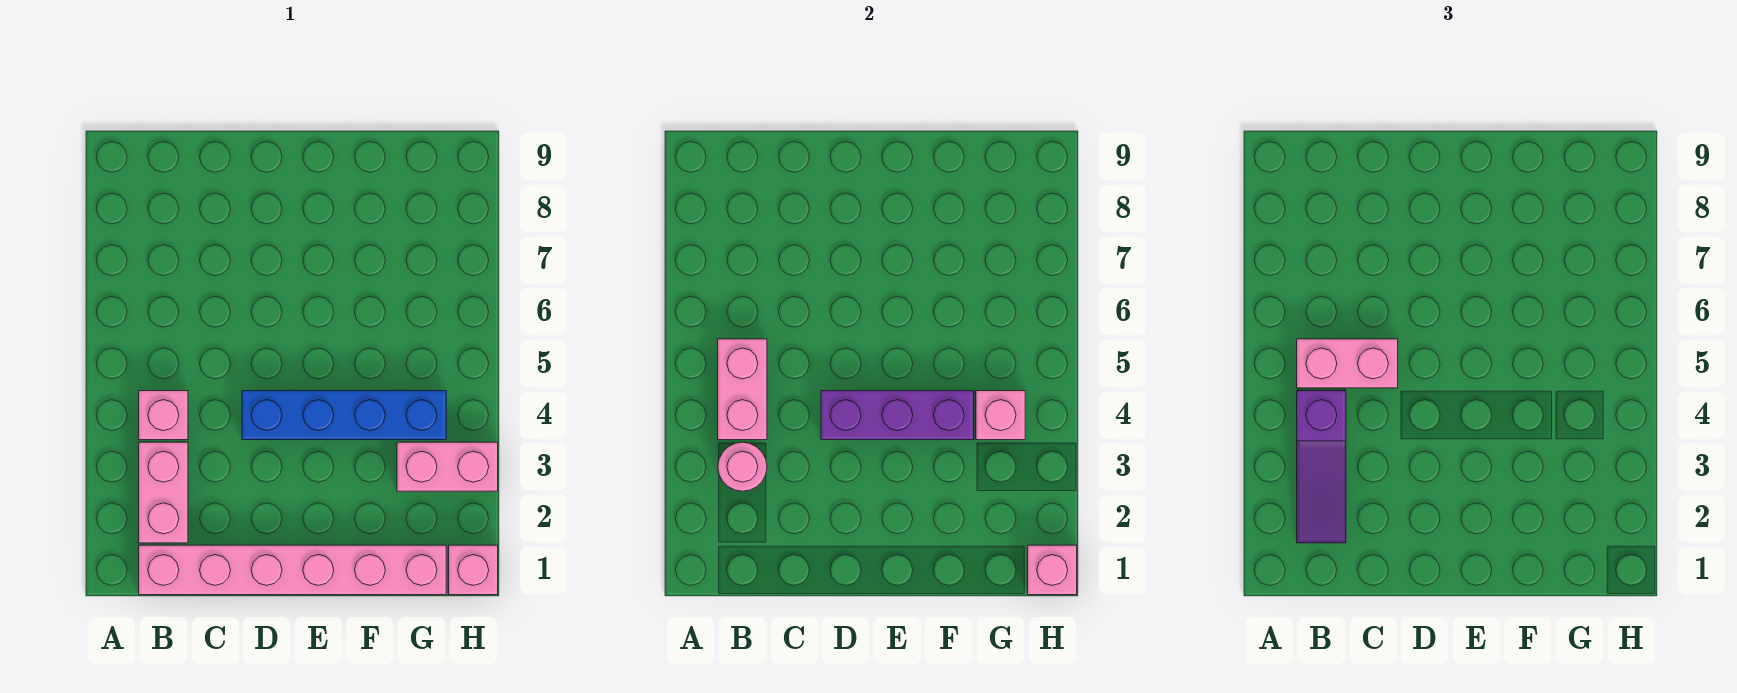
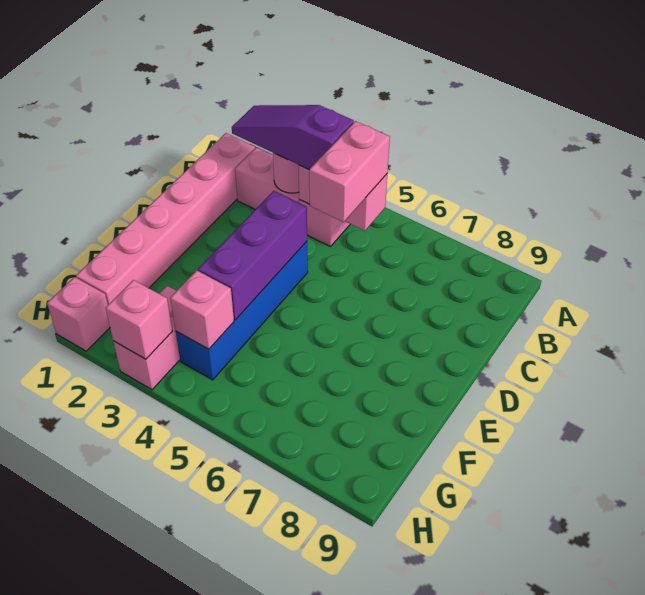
pink 1x1 brick [1028,545,1077,595] -> pink 1x1 brick moved to [106,280,172,359]

